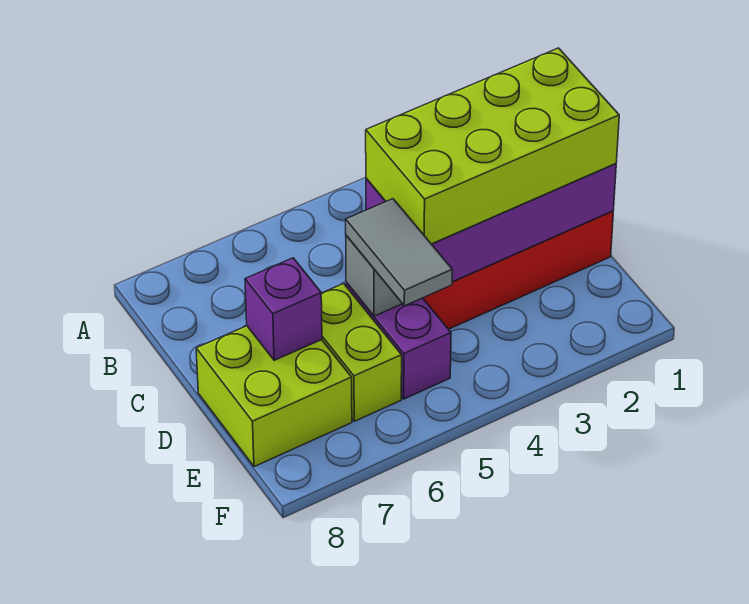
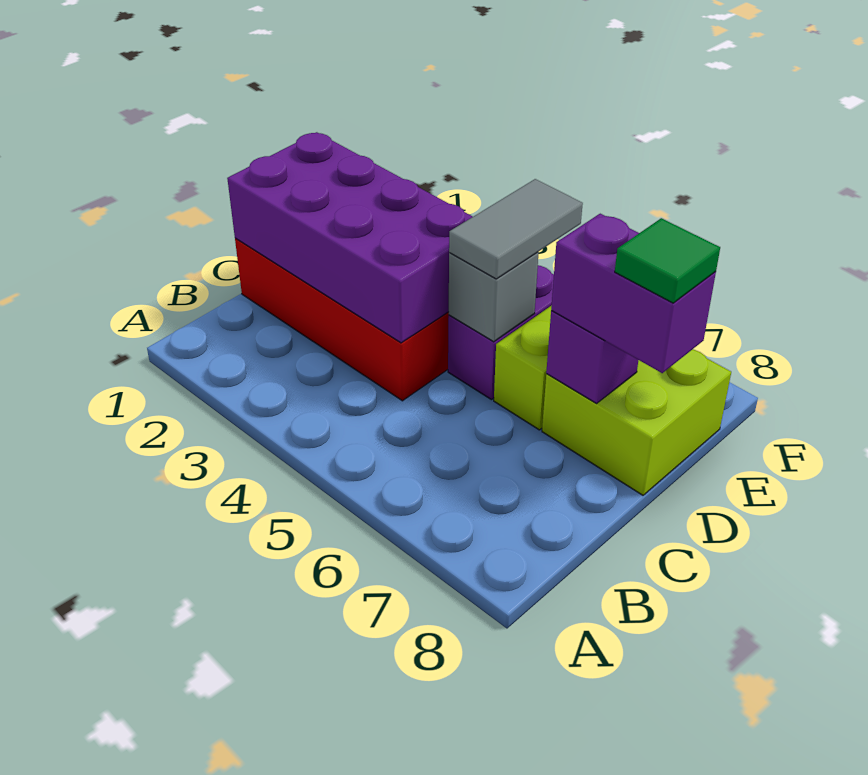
lime 2x4 brick [366,48,619,244] -> none
none -> purple 1x2 brick [551,214,716,373]
none -> green 1x1 tile [615,218,720,303]

